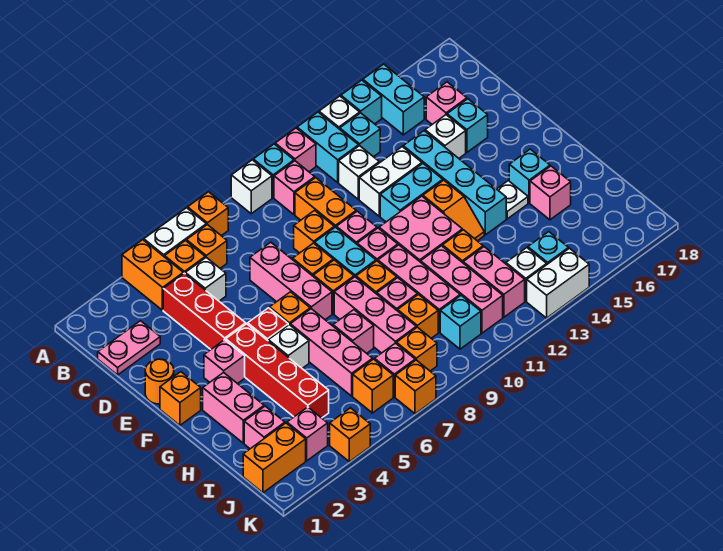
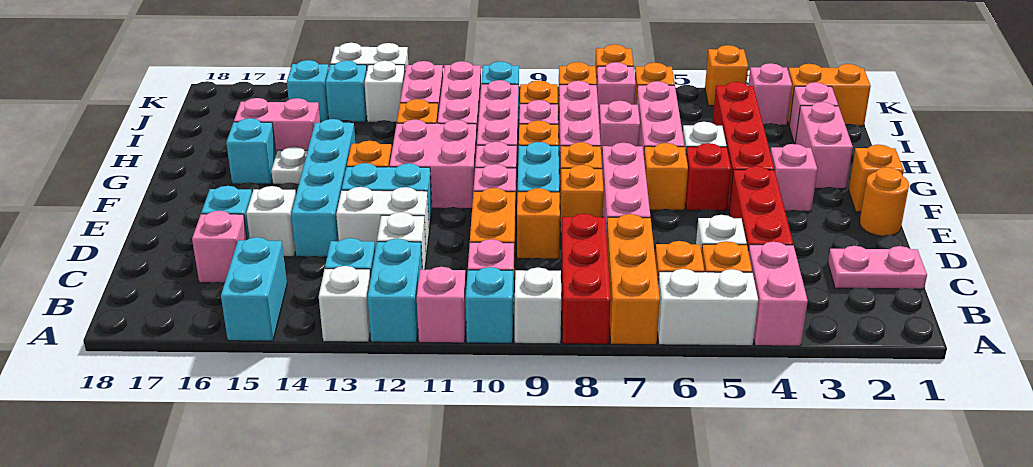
orange 1x2 brick [122,240,183,310] -> pink 1x2 brick [748,242,808,346]
orange 1x1 brick [188,192,228,236] -> orange 1x3 brick [606,214,660,345]
none -> red 1x3 brick [561,214,611,344]
cyan 1x1 brick [341,80,382,124] -> cyan 1x1 brick moved to [287,60,329,122]
pink 1x1 brick [530,166,571,220] -> pink 1x2 brick [234,98,320,153]

